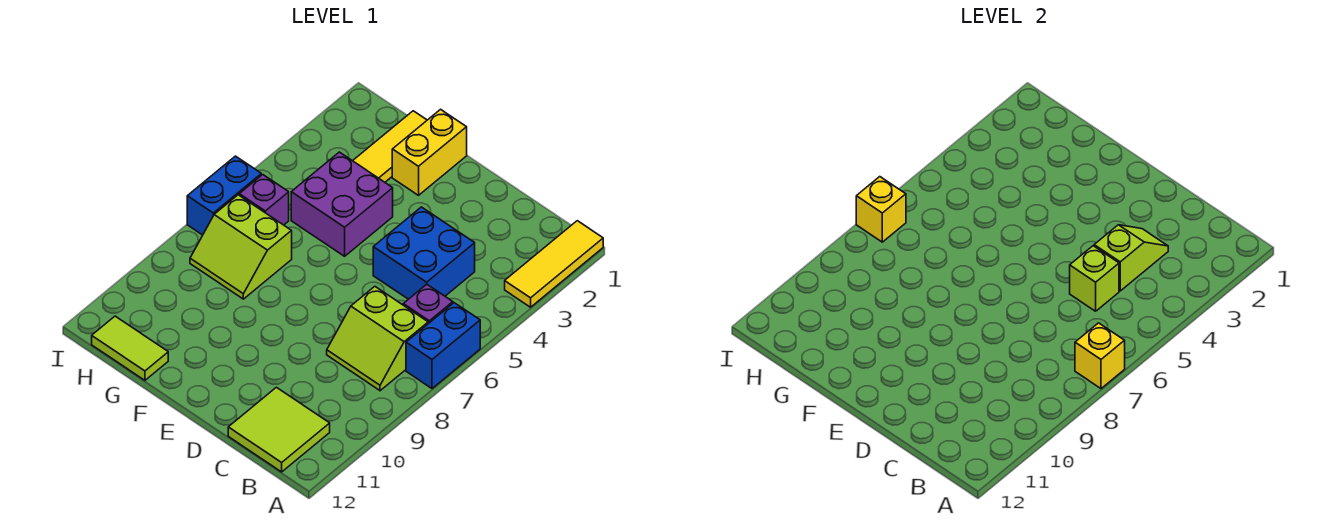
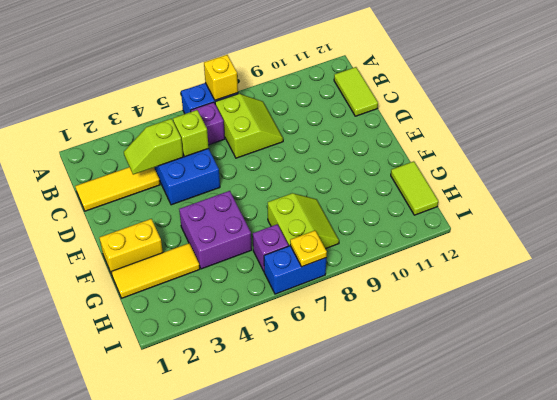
yellow 1x3 tile [505,221,603,307] -> yellow 1x3 tile moved to [75,167,160,211]
lime 2x2 tile [228,387,330,472] -> lime 1x2 tile [334,67,378,116]
yellow 1x1 brick [856,177,906,242] -> yellow 1x1 plate [290,231,327,267]

